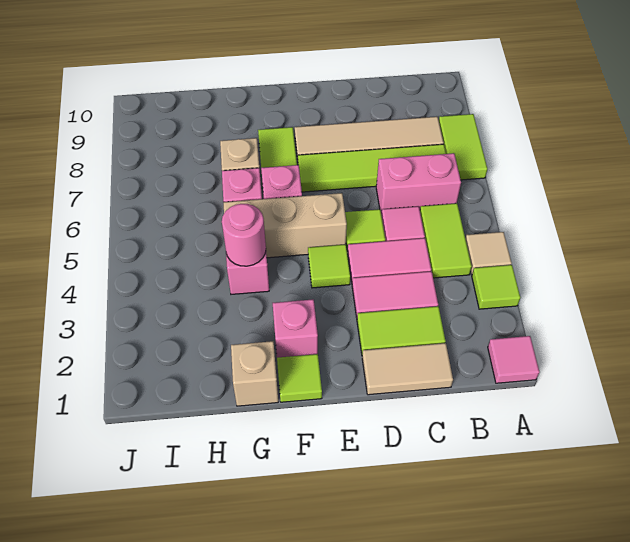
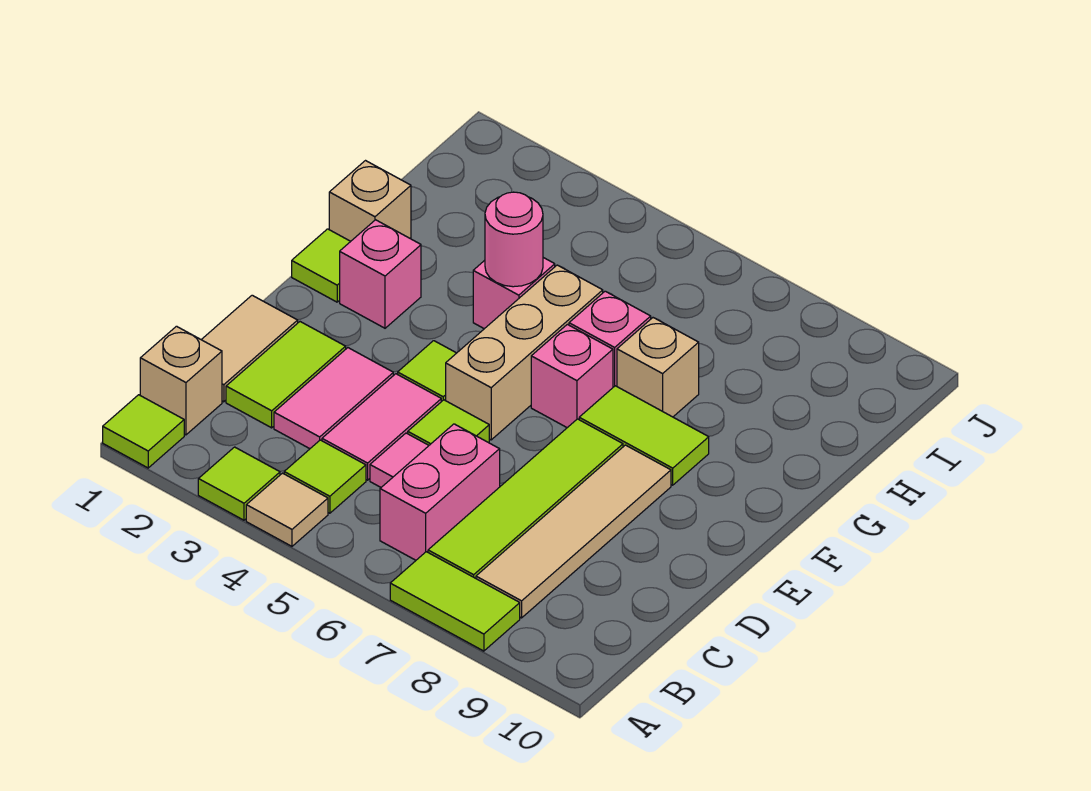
pink 1x1 tile [488,336,539,383] -> lime 1x1 tile [103,395,184,468]
none -> tan 1x1 brick [140,326,222,435]
lime 1x2 tile [420,203,472,278] -> lime 1x1 tile [284,440,366,513]

